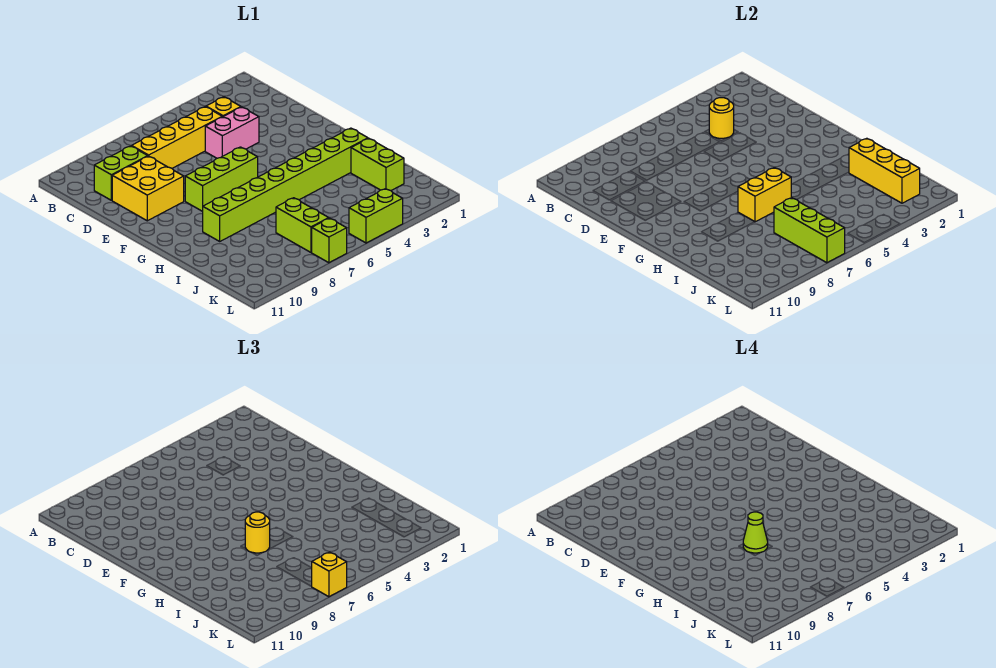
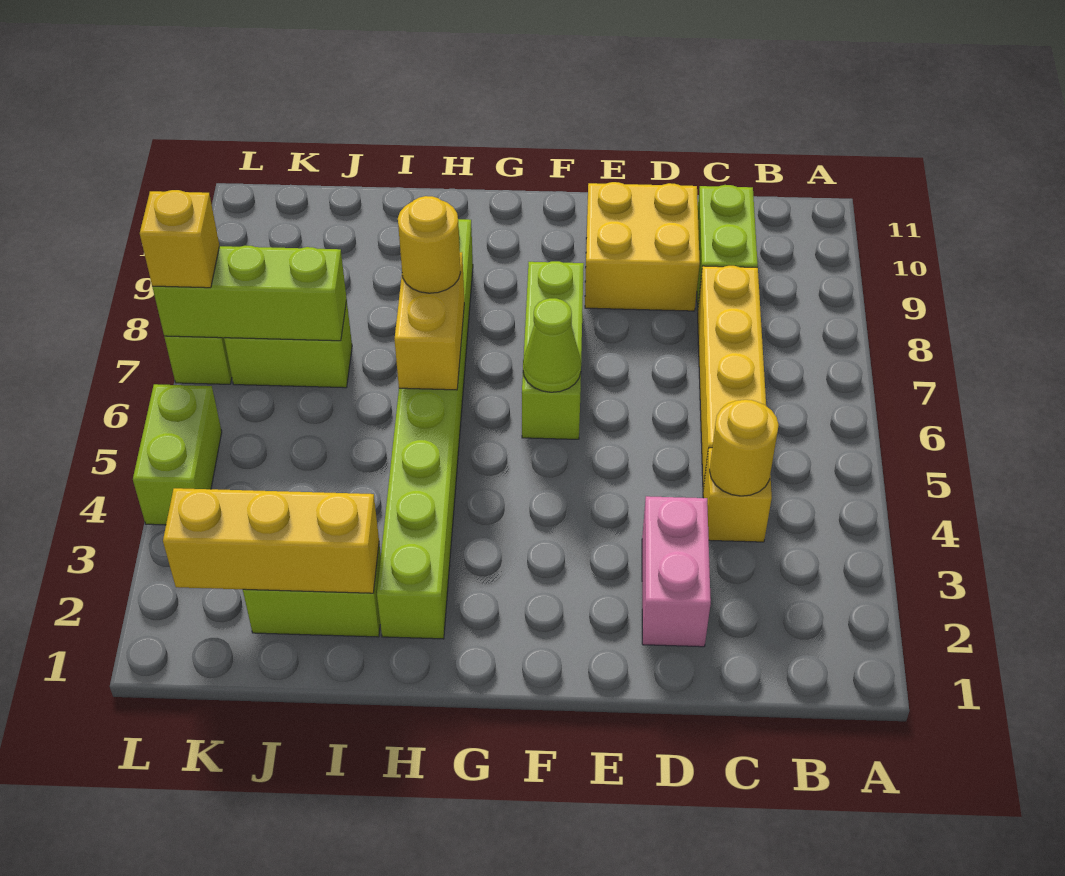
pink 1x2 brick [205,107,259,158] -> pink 1x2 brick moved to [642,496,711,647]
lime 1x1 cone [743,512,768,553] -> lime 1x1 cone moved to [523,298,581,392]

